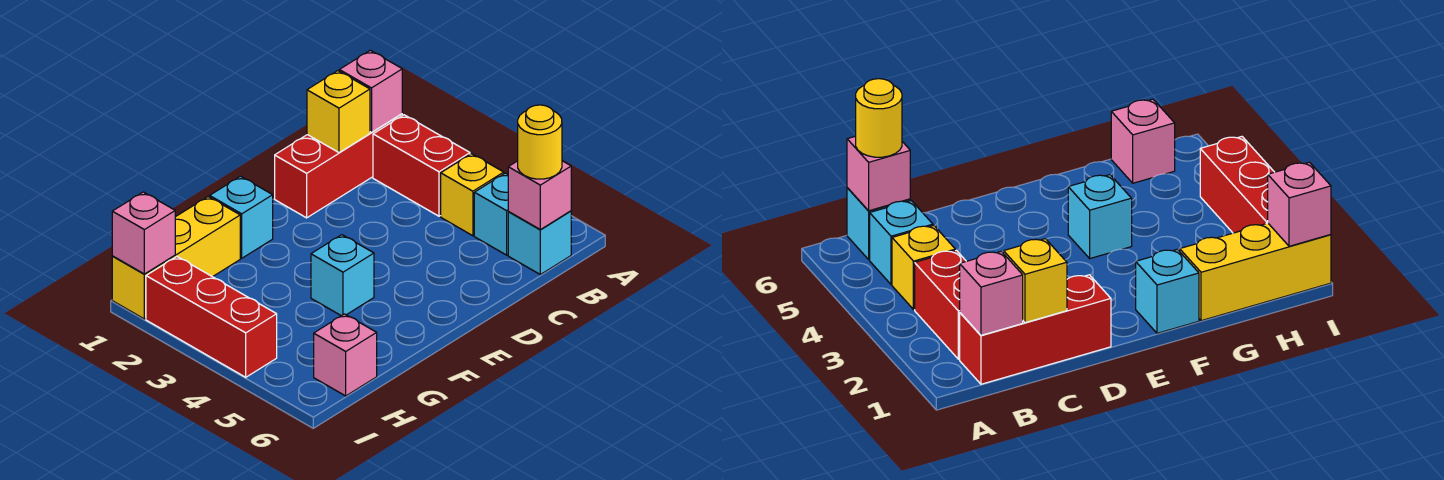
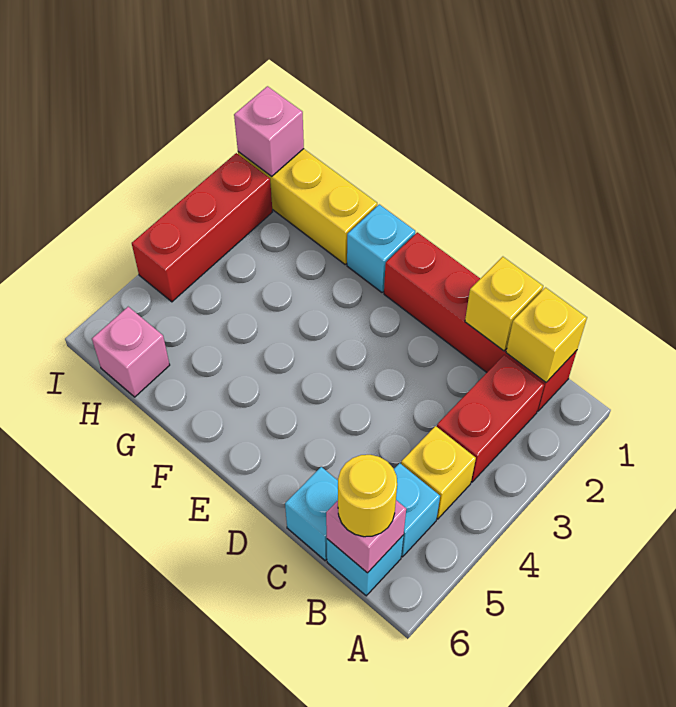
red 1x3 brick [275,114,402,218] -> red 1x4 brick [384,232,577,411]
pink 1x1 brick [339,50,402,132] -> yellow 1x1 brick [506,288,587,382]
cyan 1x1 brick [311,235,374,316] -> cyan 1x1 brick moved to [285,467,338,560]

